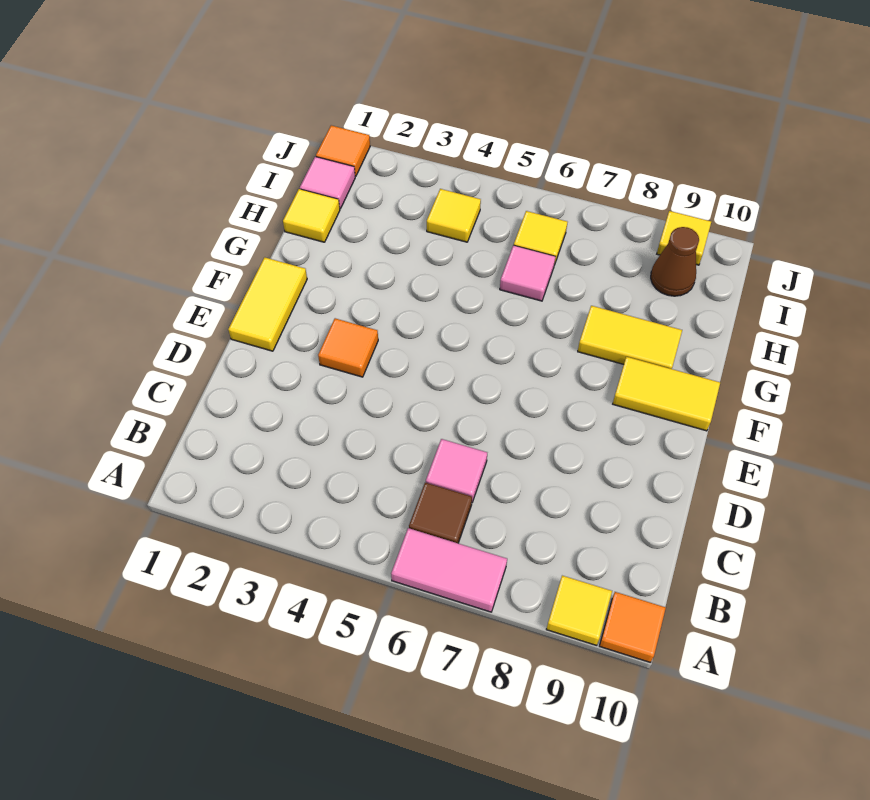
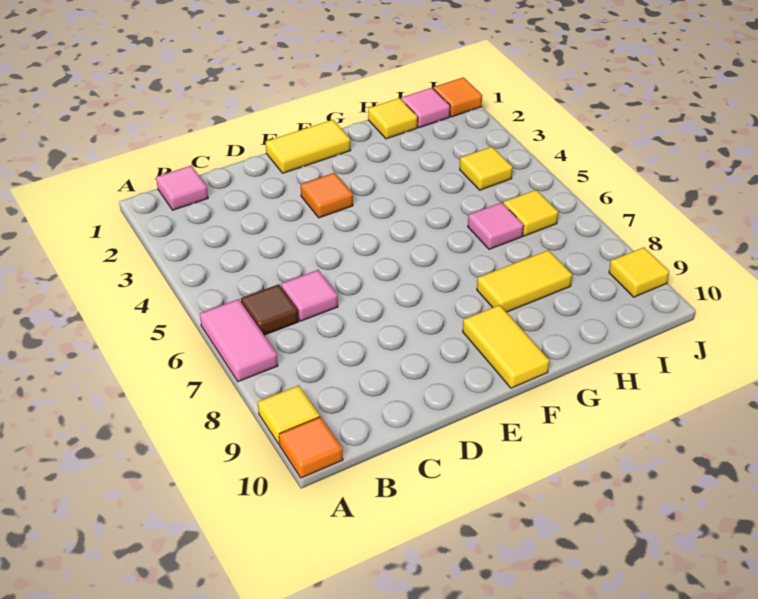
none -> pink 1x1 tile [156,165,208,210]
yellow 1x2 tile [578,306,682,369] -> yellow 1x2 tile turned to [477,250,572,312]
brown 1x1 cone [651,227,699,296] -> none

